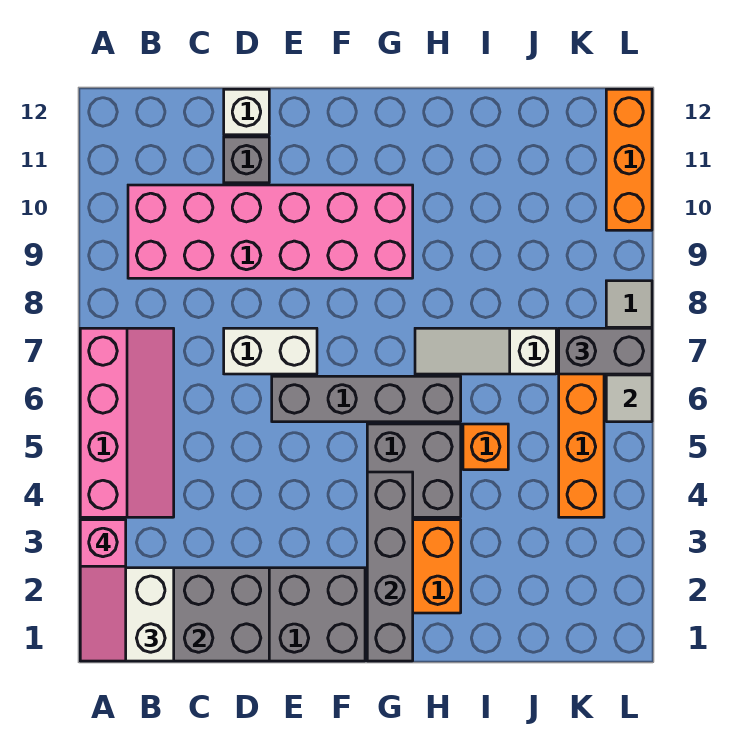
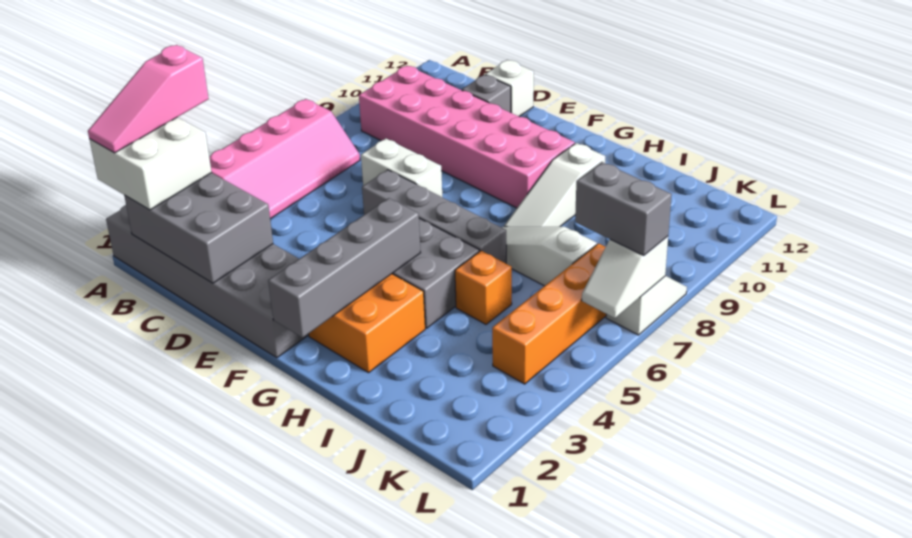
none -> white 1x3 slope [504,143,605,227]
orange 1x3 brick [606,89,652,230] -> none

